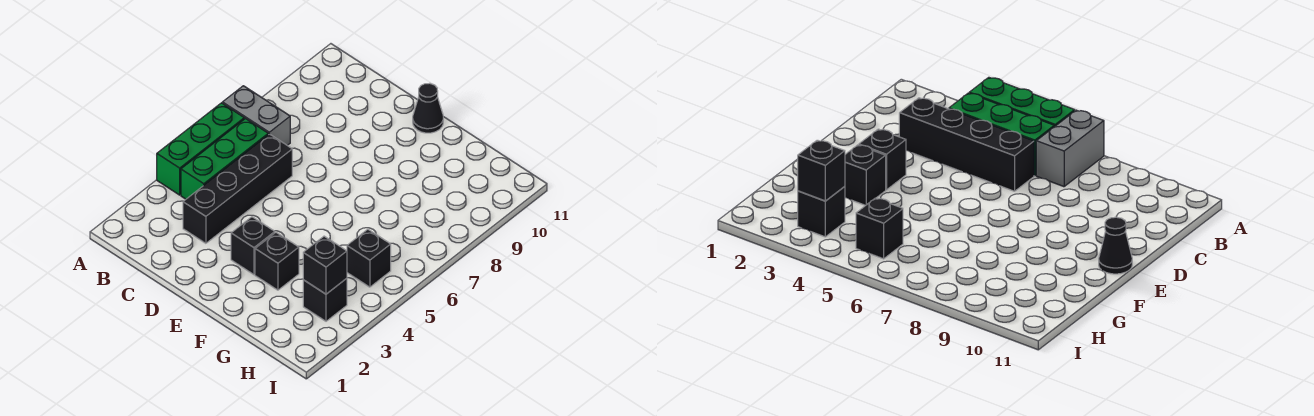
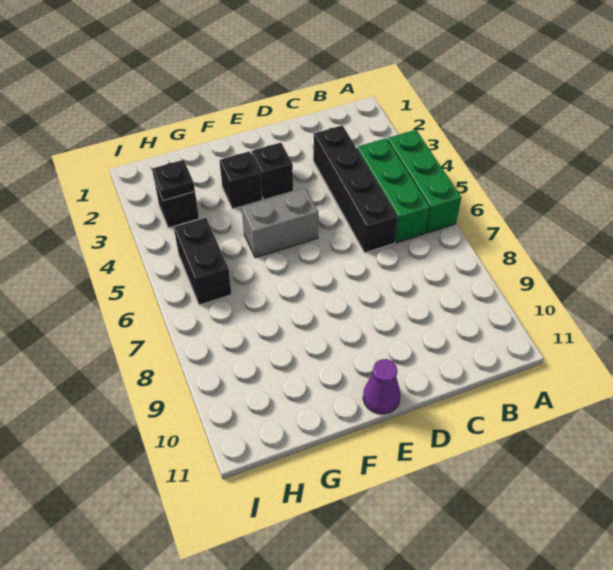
grey 1x2 brick [222,86,290,145] -> grey 1x2 brick moved to [242,188,318,258]
black 1x1 cone [413,83,443,133] -> purple 1x1 cone [363,359,400,414]
black 1x1 brick [303,236,347,294] -> black 1x1 plate [152,160,195,201]
black 1x1 brick [347,229,391,287] -> black 1x2 brick [174,218,232,305]

